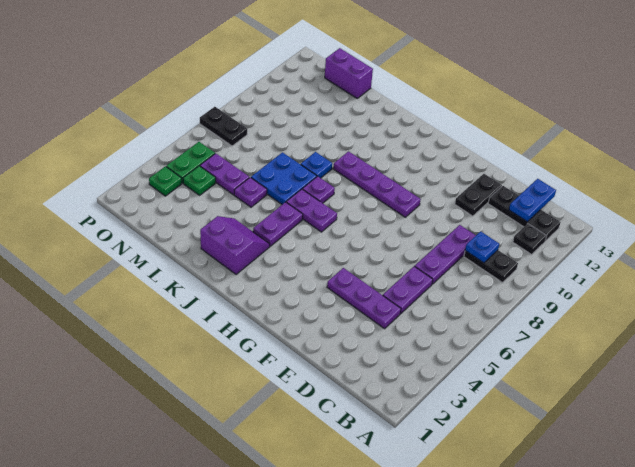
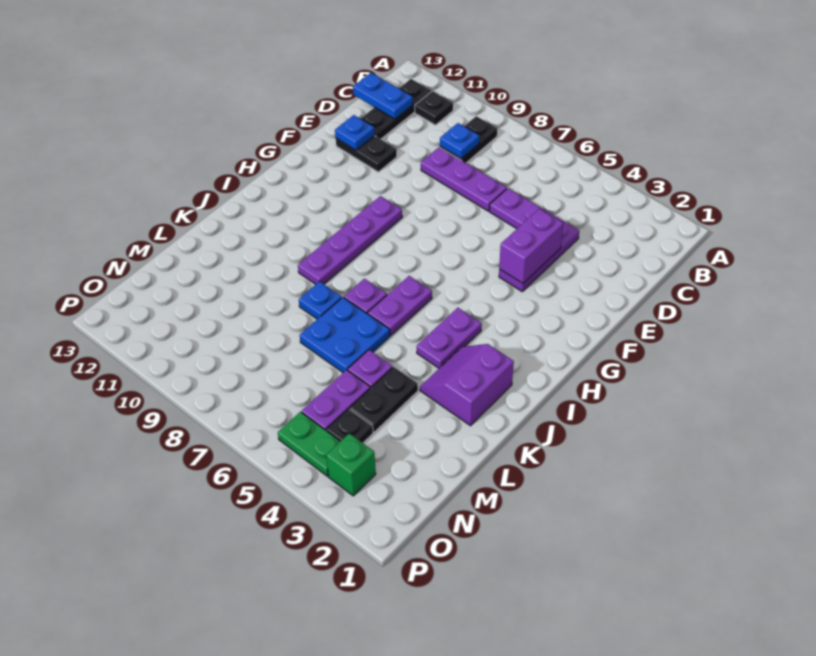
none -> blue 1x1 plate [335,115,375,150]
purple 1x2 plate [253,202,303,246] -> purple 1x2 plate turned to [417,308,482,368]
purple 1x2 brick [325,48,373,98] -> purple 1x2 brick moved to [499,209,563,284]
green 1x1 plate [183,166,216,195] -> black 1x1 plate [326,409,373,443]
green 1x1 plate [149,166,182,196] -> green 1x1 brick [326,433,376,496]
black 1x2 plate [200,107,247,146] -> black 1x2 plate moved to [350,367,418,432]

